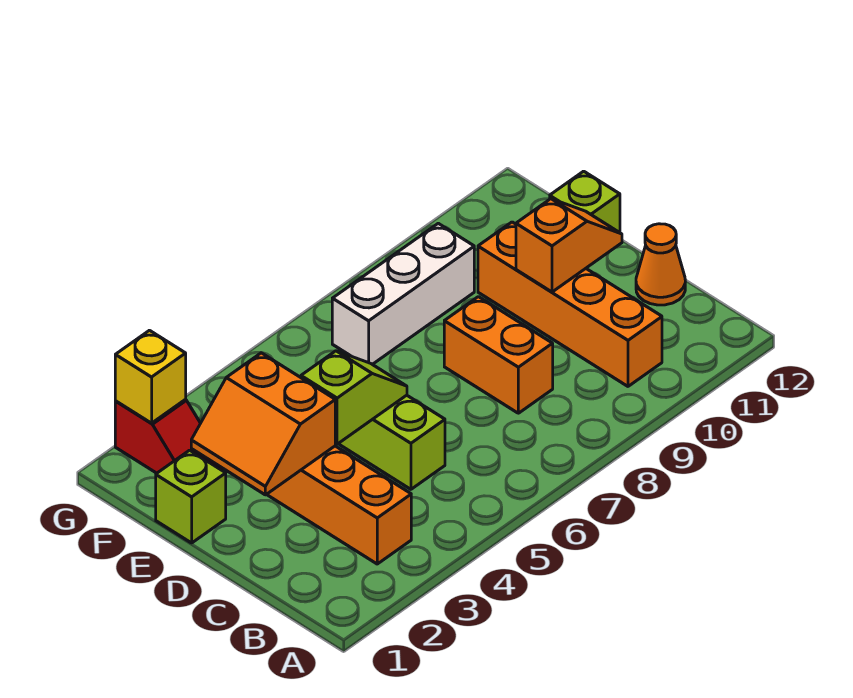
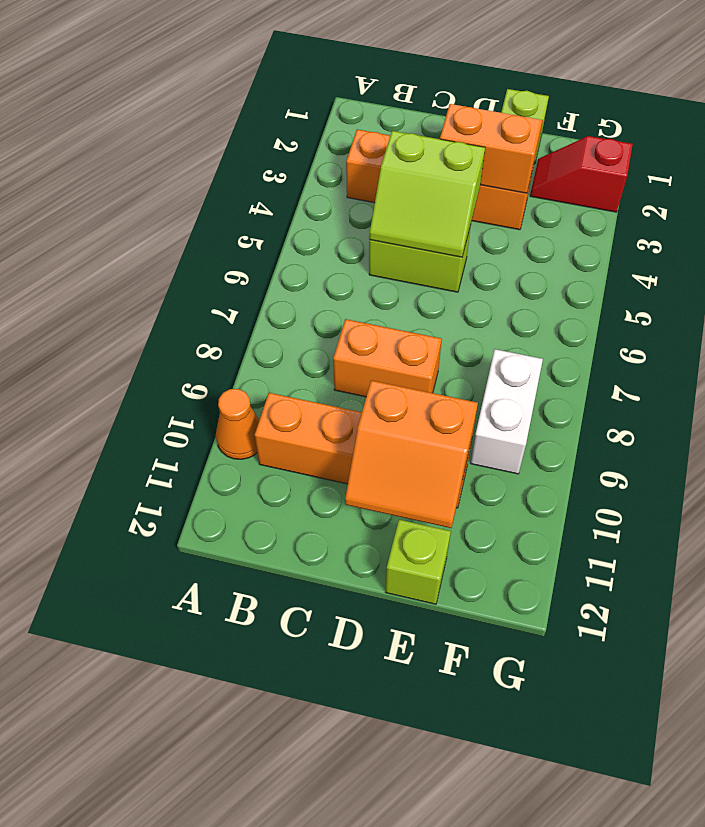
orange 1x1 cone [636,224,685,305] -> orange 1x1 cone moved to [216,389,259,459]
lime 1x2 slope [301,351,407,444] -> lime 2x2 slope [369,131,485,257]
orange 1x2 slope [516,199,622,292] -> orange 2x2 slope [345,380,478,528]
white 1x3 brick [332,223,474,364] -> white 1x2 brick [471,349,543,474]
yellow 1x1 brick [115,330,186,423] -> none

